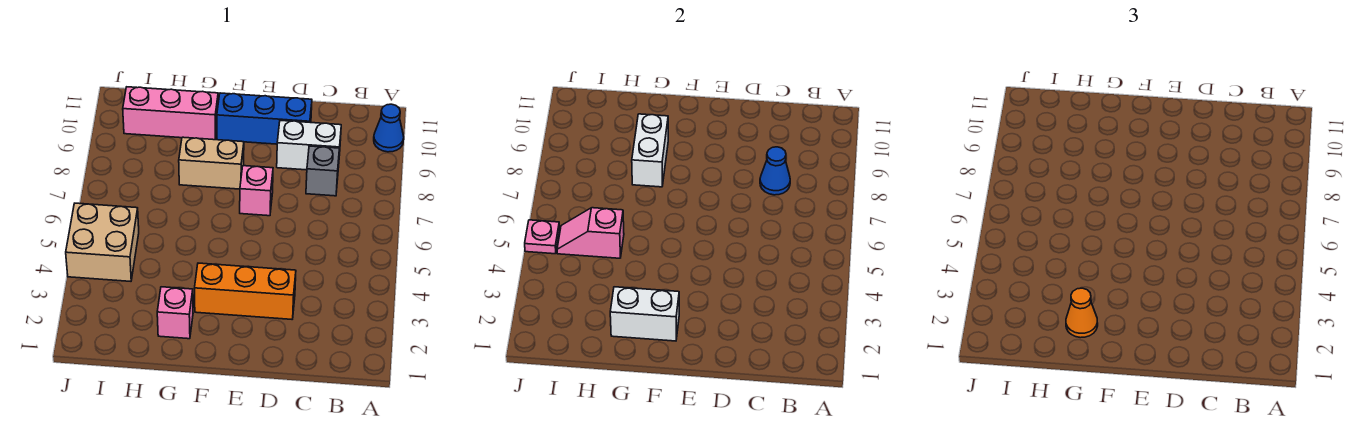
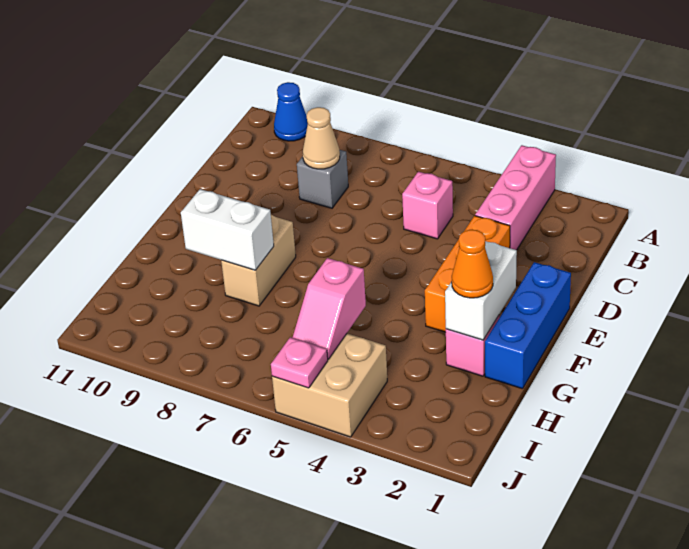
blue 1x1 cone [760,147,790,195] -> tan 1x1 cone [303,107,340,169]
white 1x2 brick [277,120,341,170] -> none
blue 1x3 brick [217,93,312,144] -> blue 1x3 brick moved to [485,262,571,389]
pink 1x1 brick [240,166,273,216] -> pink 1x1 brick moved to [402,172,453,239]
pink 1x3 brick [123,87,218,140] -> pink 1x3 brick moved to [475,145,556,250]

